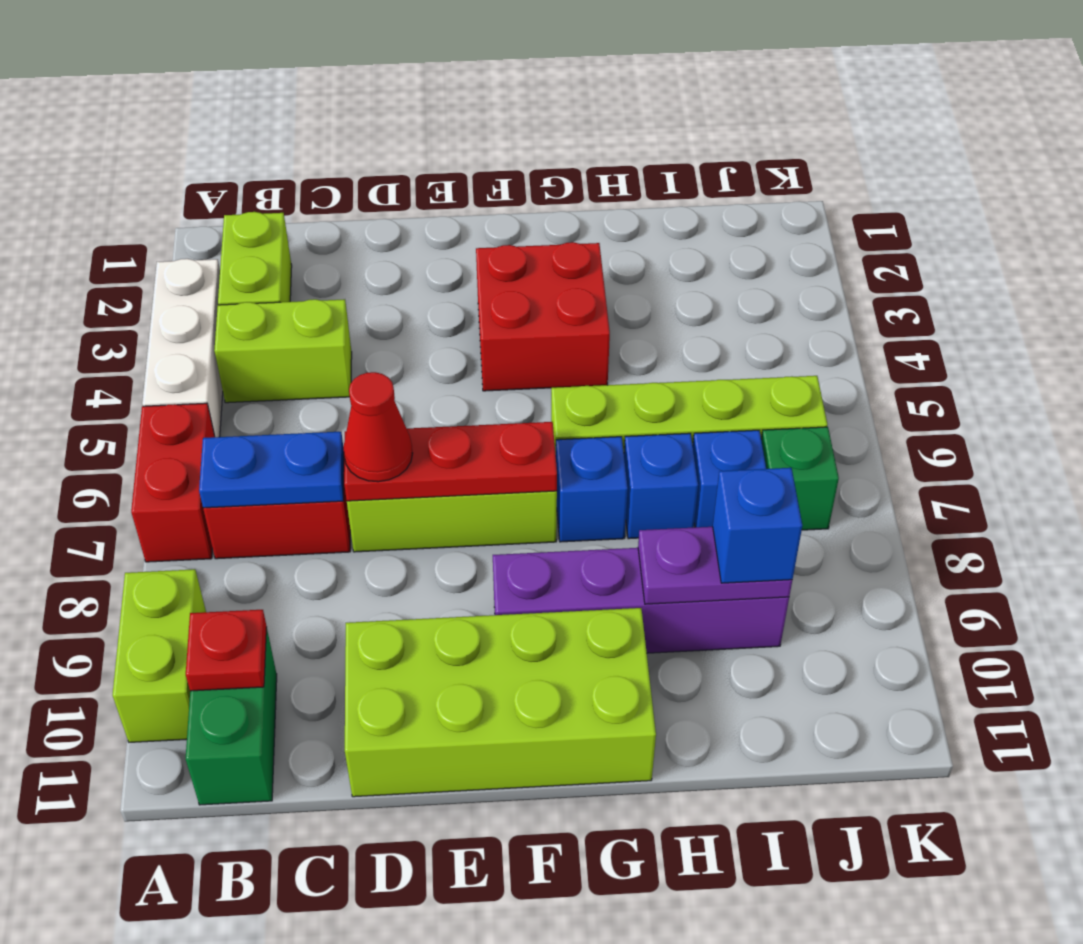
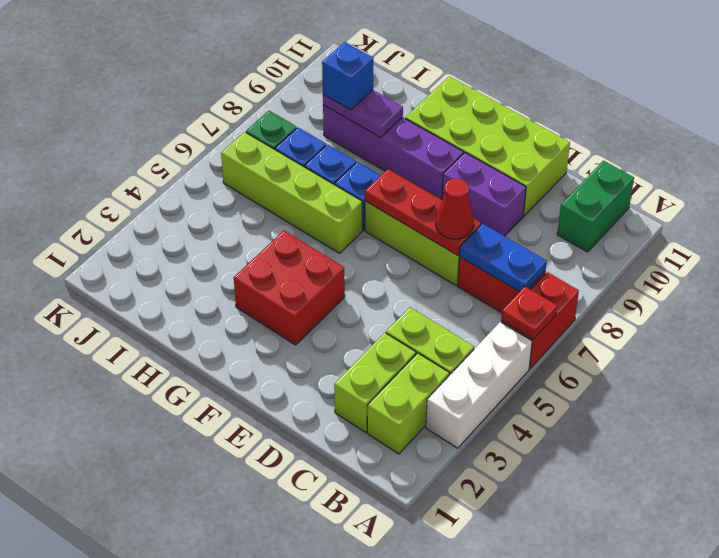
lime 1x2 brick [113,569,206,742] -> lime 1x2 brick moved to [334,333,416,433]
red 1x1 plate [186,610,267,691] -> red 1x1 plate moved to [501,287,557,339]
none -> purple 1x2 brick [442,153,526,236]

